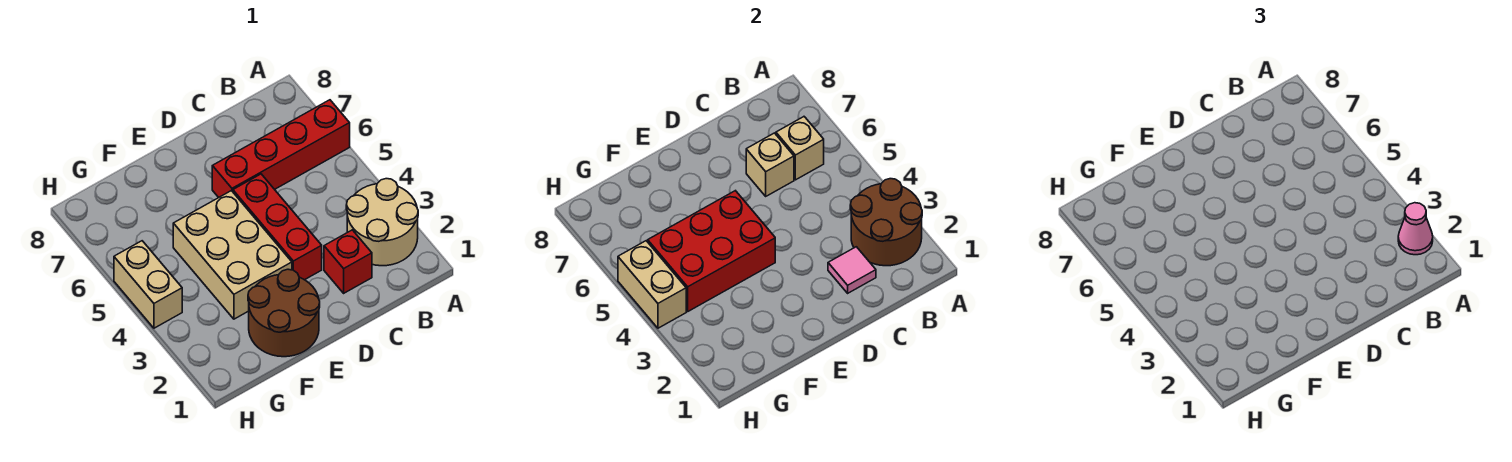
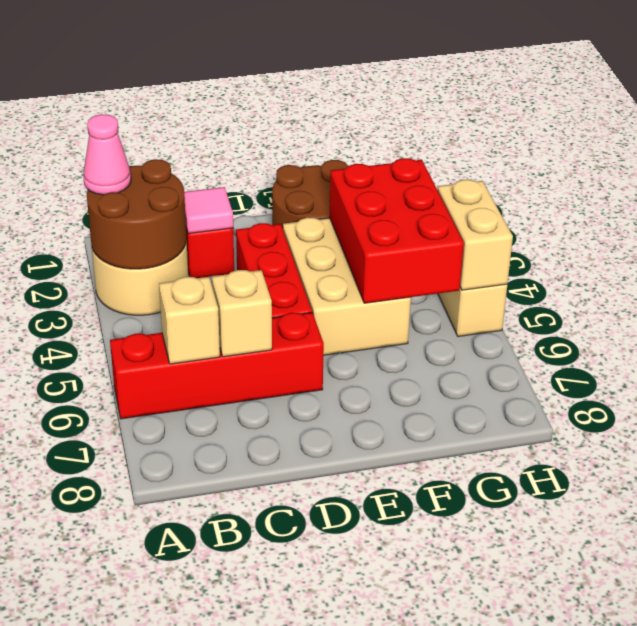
red 2x3 brick [648,191,775,311] -> red 2x3 brick turned to [330,158,464,303]

